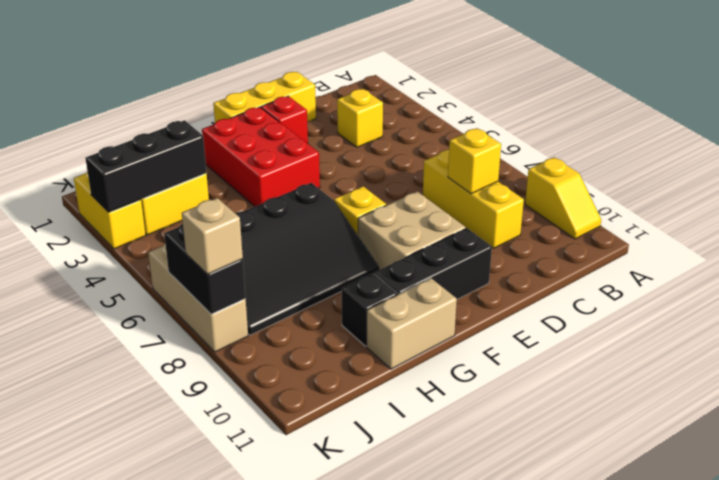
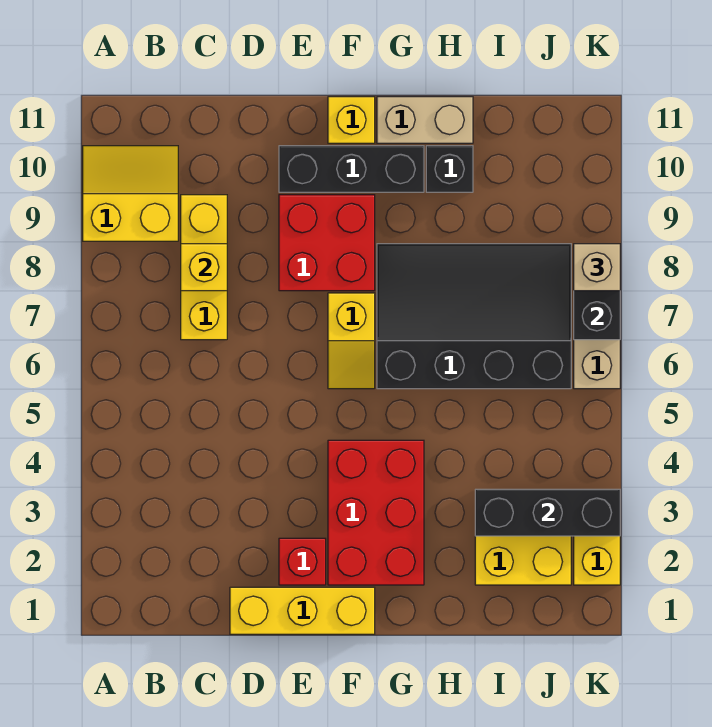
yellow 1x2 slope [525,157,601,239] -> yellow 2x2 slope [83,146,178,241]
yellow 1x1 brick [337,89,383,147] -> yellow 1x1 brick moved to [328,97,375,143]
tan 2x2 brick [358,191,466,270] -> red 2x2 brick [279,195,375,291]

